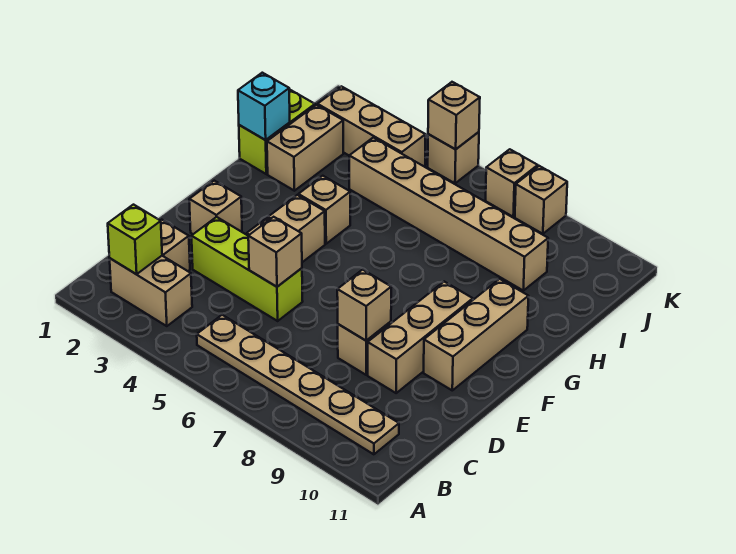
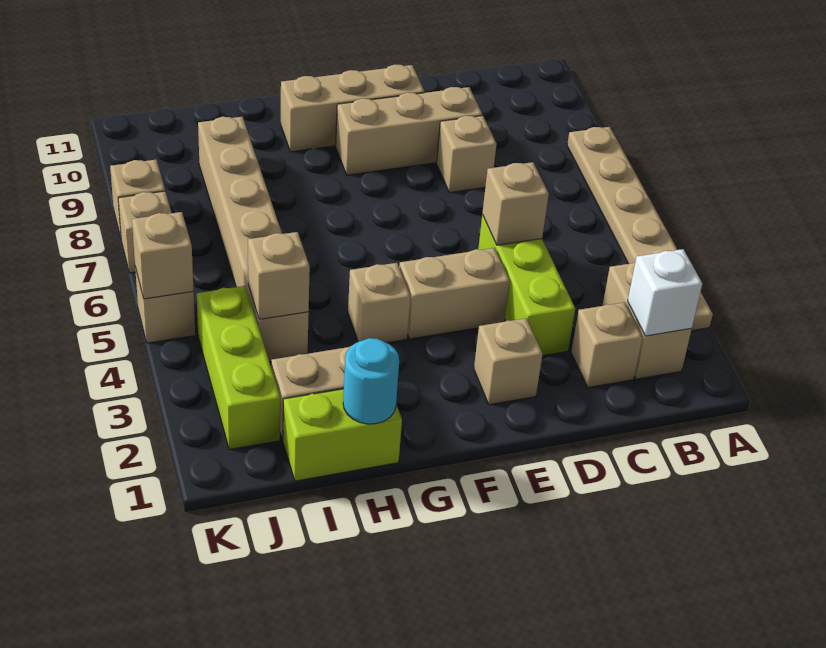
lime 1x1 brick [108,205,162,274] -> white 1x1 brick [628,249,702,336]
tan 1x6 plate [197,315,399,454] -> tan 1x6 plate moved to [567,127,713,331]
tan 1x1 brick [337,270,391,341] -> tan 1x1 brick moved to [248,232,310,319]
cyan 1x1 brick [238,73,290,140] -> cyan 1x1 round brick [343,338,399,424]
tan 1x3 brick [318,86,426,167] -> lime 1x3 brick [197,286,280,449]

